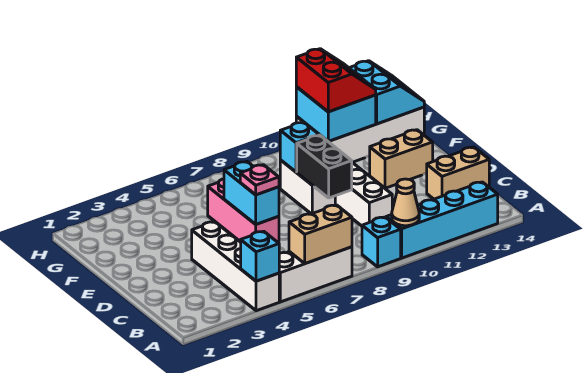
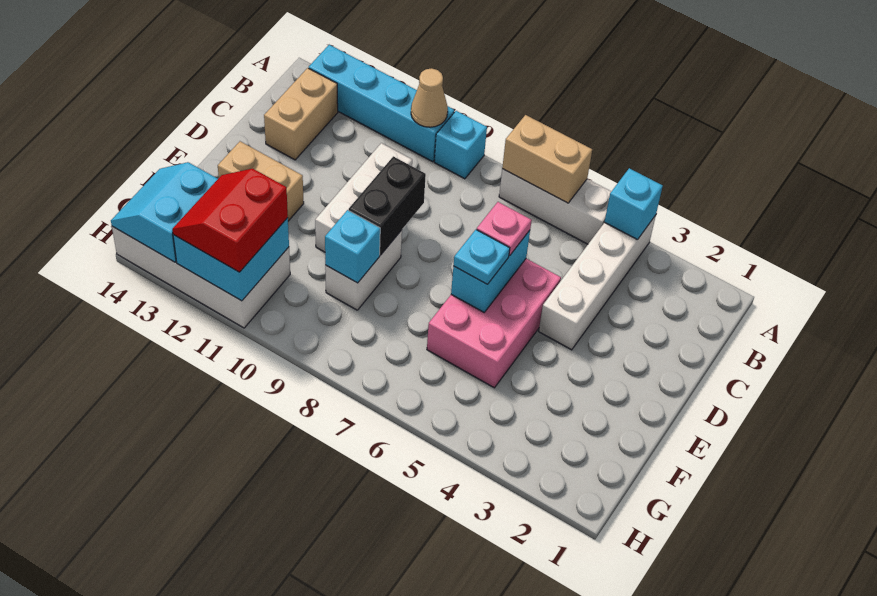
tan 1x2 brick [427,147,489,199] -> tan 1x2 brick turned to [264,68,338,160]
pink 1x3 brick [208,179,279,243] -> pink 2x3 brick [427,259,561,388]
none -> cyan 1x1 plate [453,230,510,284]

